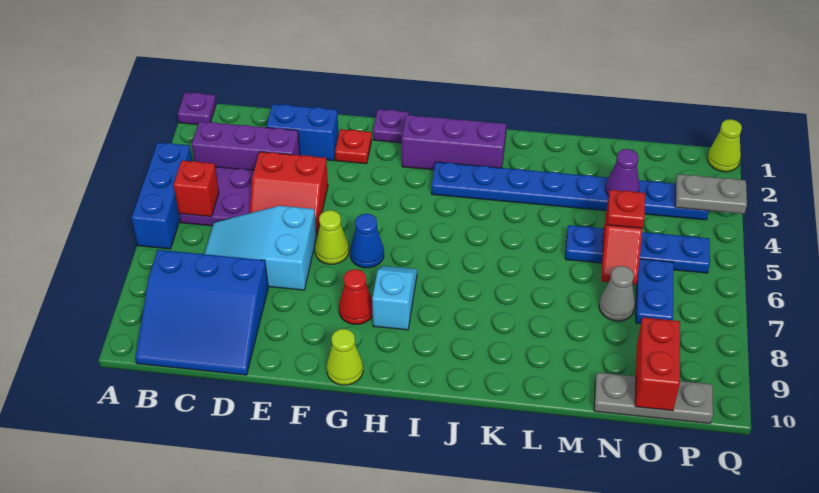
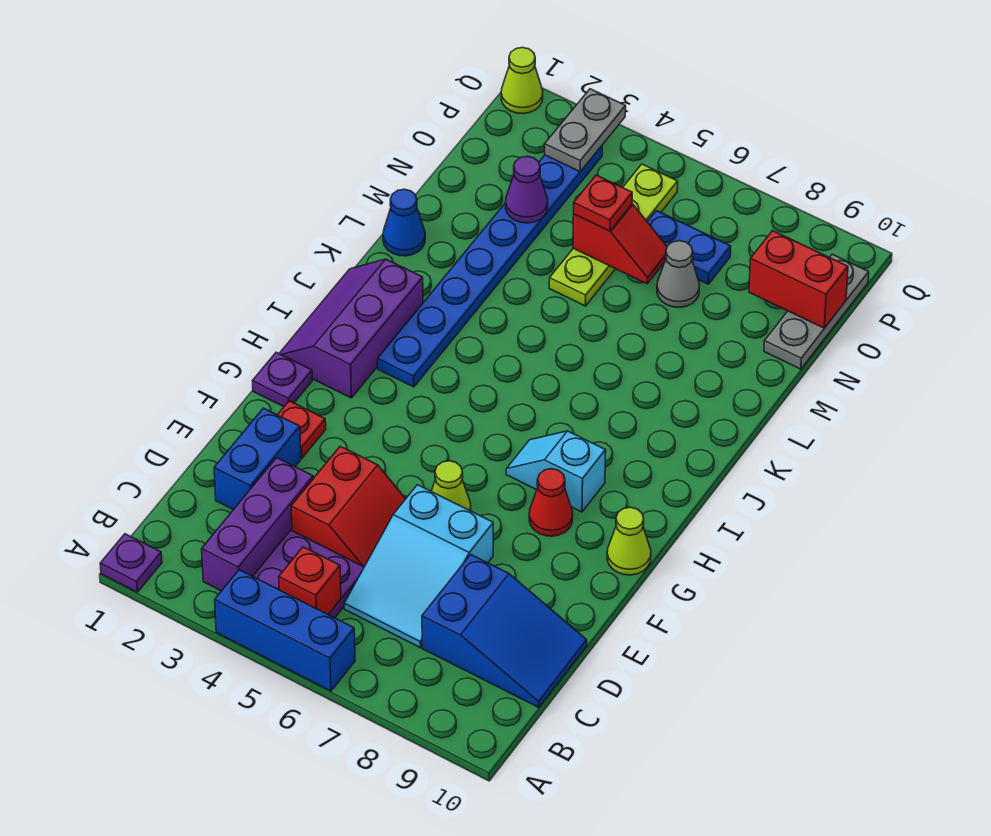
blue 3x3 slope [135,250,268,375] -> blue 2x3 slope [422,555,587,707]
blue 1x1 cone [350,214,384,268] -> blue 1x1 cone moved to [383,189,425,256]
blue 1x4 plate [565,225,710,273] -> lime 1x4 plate [549,164,678,306]

